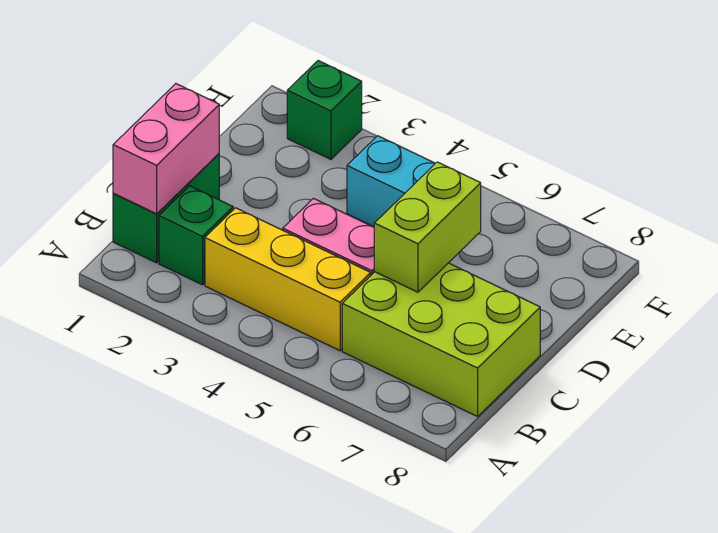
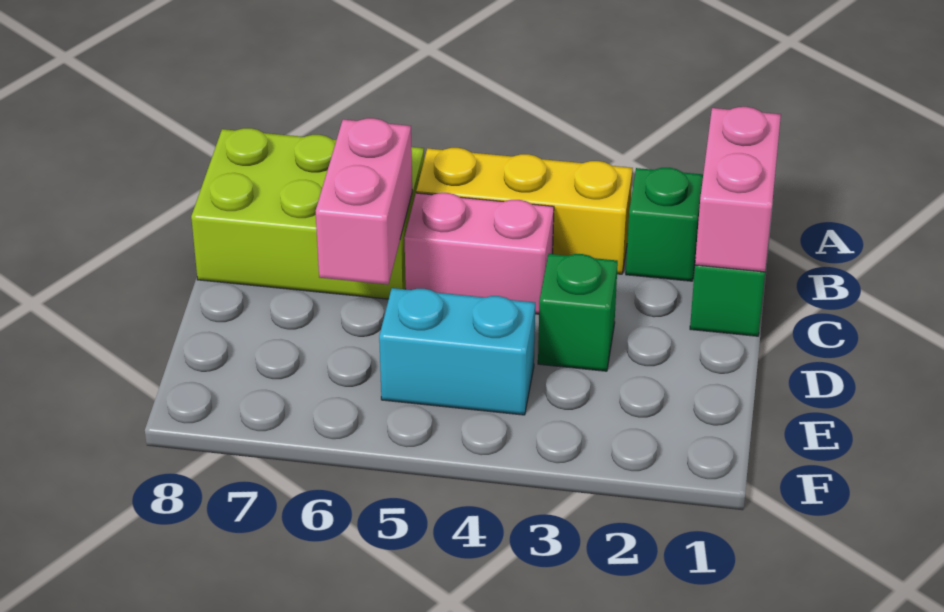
lime 1x2 brick [374,162,481,292] -> pink 1x2 brick [316,118,412,285]
green 1x1 brick [287,61,362,159] -> green 1x1 brick moved to [538,254,618,371]

